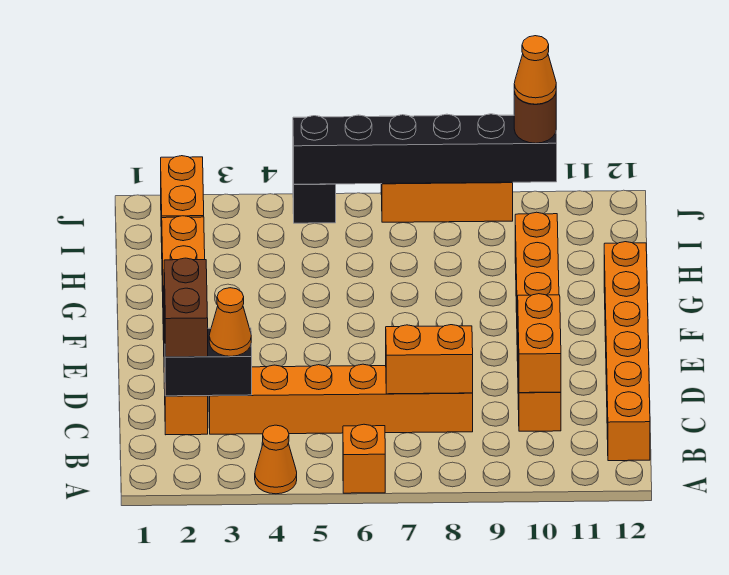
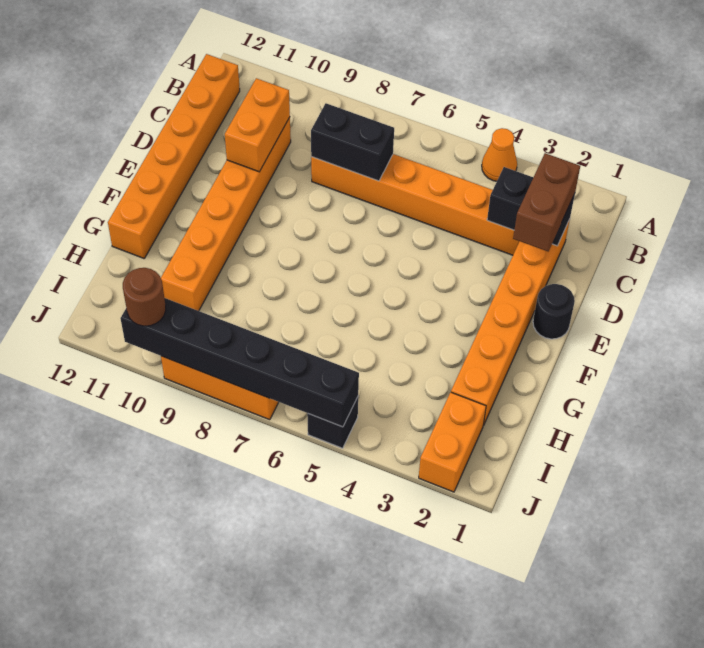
orange 1x1 brick [343,424,385,493] -> none
orange 1x1 cone [209,288,251,356] -> none
orange 1x2 brick [386,325,473,394] -> black 1x2 brick [311,103,394,181]
none -> black 1x1 round brick [533,284,575,339]
orange 1x1 cone [514,36,556,104] -> none

